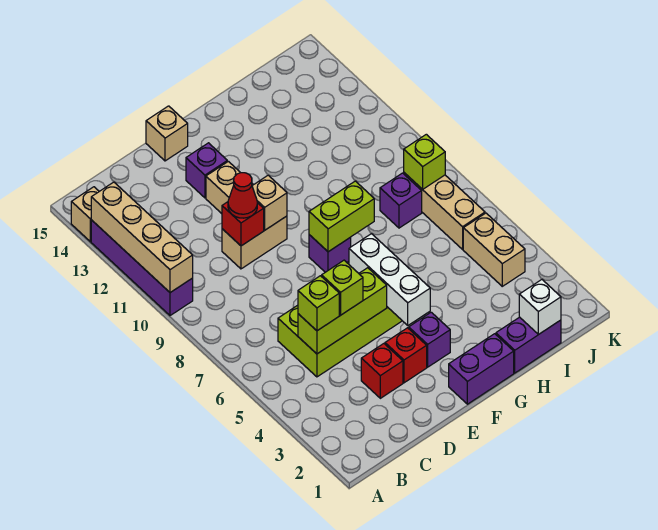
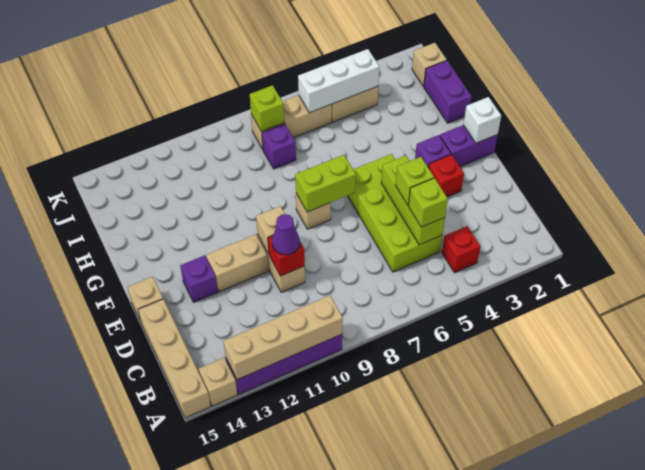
none -> tan 1x4 brick [138,299,211,418]
red 1x1 brick [361,344,403,398] -> red 1x1 brick moved to [442,226,480,273]
red 1x1 cone [228,173,257,218] -> purple 1x1 cone [272,214,300,255]
purple 1x2 brick [449,334,514,404] -> purple 1x2 brick turned to [440,125,498,167]
white 1x3 brick [349,234,430,325] -> white 1x3 brick moved to [298,49,379,113]
purple 1x1 brick [309,235,351,272] -> tan 1x1 brick [296,194,331,229]
lime 1x2 brick [309,181,374,252] -> lime 1x2 brick turned to [295,155,356,212]
white 1x1 brick [519,280,561,335] -> white 1x1 brick moved to [463,97,501,143]
none -> tan 1x1 brick [412,43,447,87]

